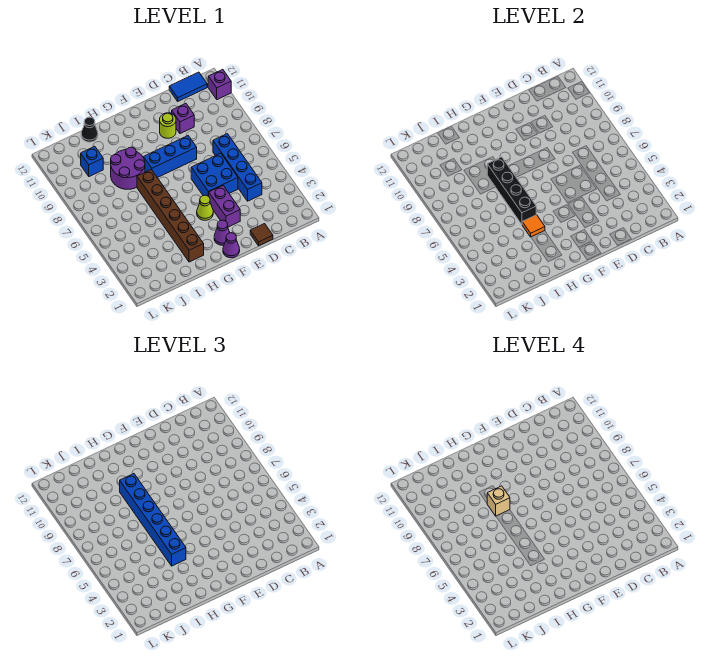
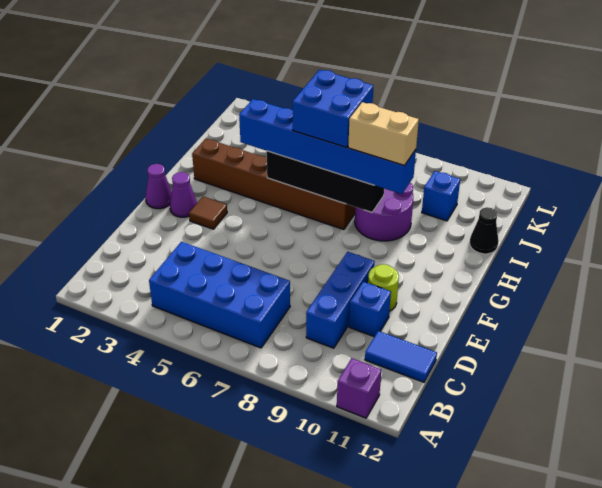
blue 1x2 tile [169,72,207,101] -> blue 1x2 tile turned to [365,331,437,382]
blue 1x4 brick [213,134,262,201] -> blue 2x4 brick [149,242,290,348]
brown 1x1 tile [250,224,273,246] -> brown 1x1 tile moved to [189,196,227,229]
blue 2x2 brick [191,153,238,196] -> blue 2x2 brick moved to [293,70,373,148]
purple 1x1 brick [172,104,194,134] -> blue 1x1 brick [349,282,391,337]
purple 1x2 brick [208,186,240,227] -> none
blue 1x3 brick [144,136,197,178] -> blue 1x3 brick moved to [306,252,375,348]
lime 1x1 cone [197,195,213,220] -> none
orange 1x1 tile [522,215,545,237] -> none
tan 1x1 brick [487,486,510,516] -> tan 1x2 brick [348,102,419,166]

